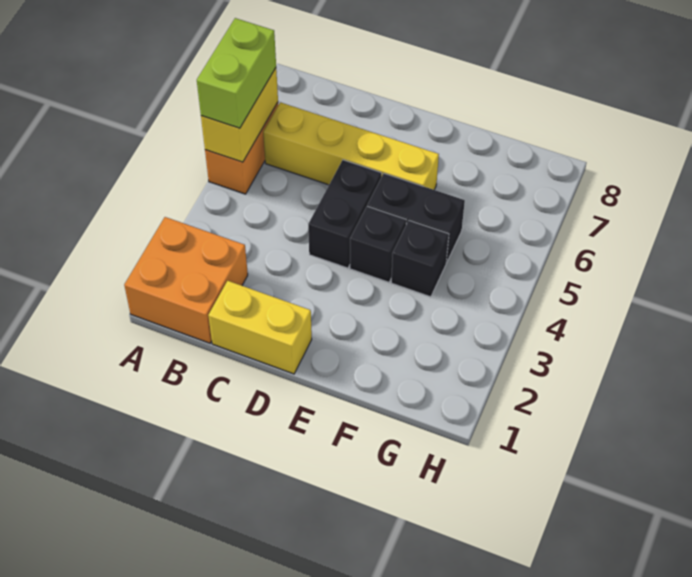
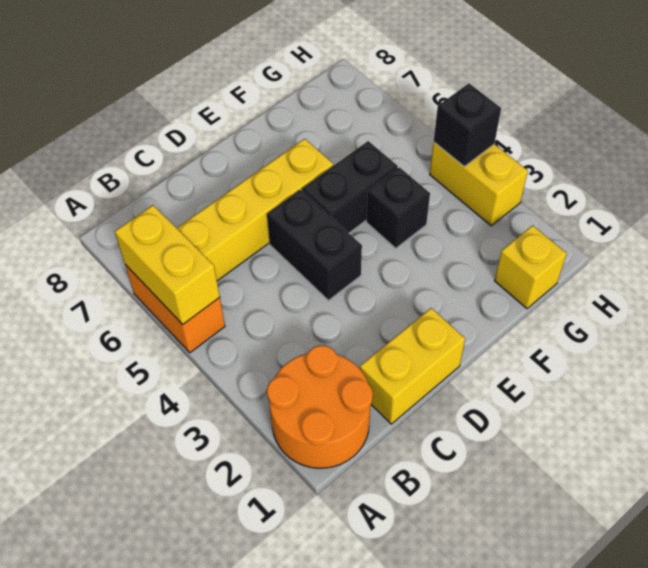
orange 2x2 brick [124,217,248,343] -> orange 2x2 round brick [267,345,373,468]
lime 1x2 brick [197,18,276,128] -> none
black 1x1 brick [350,206,406,282] -> black 1x1 brick moved to [434,83,501,166]
none -> yellow 1x1 brick [495,225,567,309]
none -> yellow 1x2 brick [430,142,528,226]

